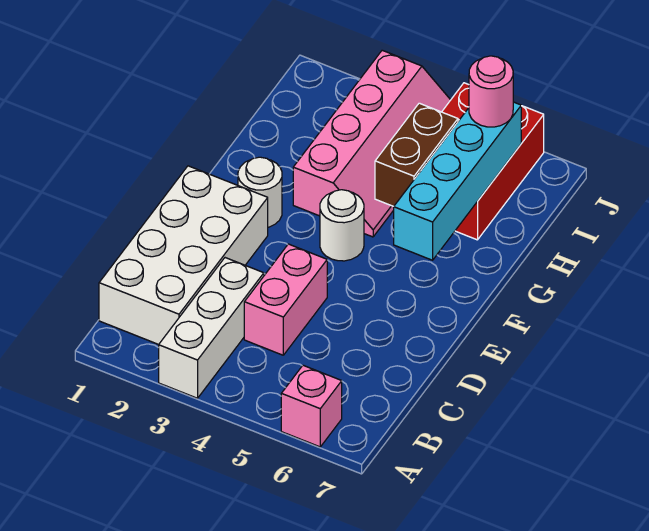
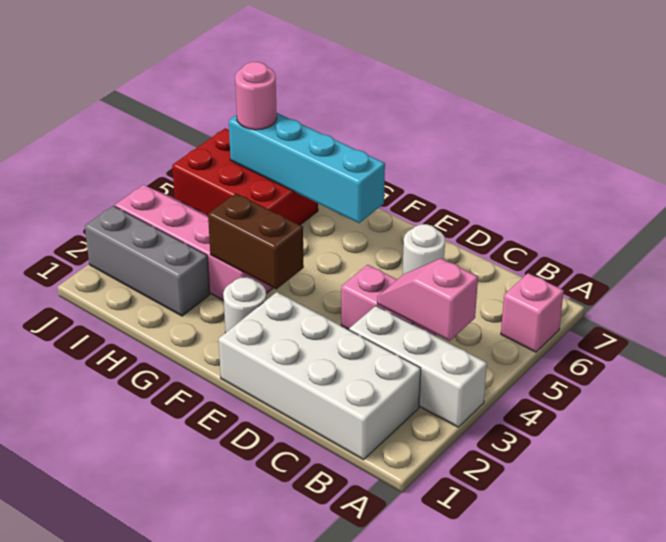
none -> pink 1x2 slope [377,259,478,341]
white 1x1 round brick [320,190,364,261] -> white 1x1 round brick moved to [402,224,445,275]
brown 1x2 brick [375,103,458,206] -> brown 1x2 brick moved to [208,193,304,289]
none -> grey 1x3 brick [85,206,210,316]

